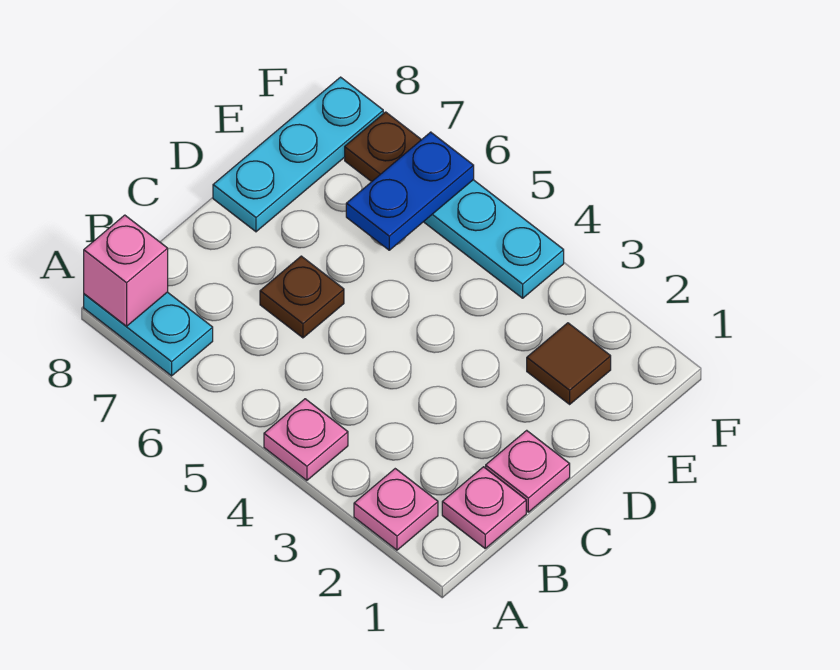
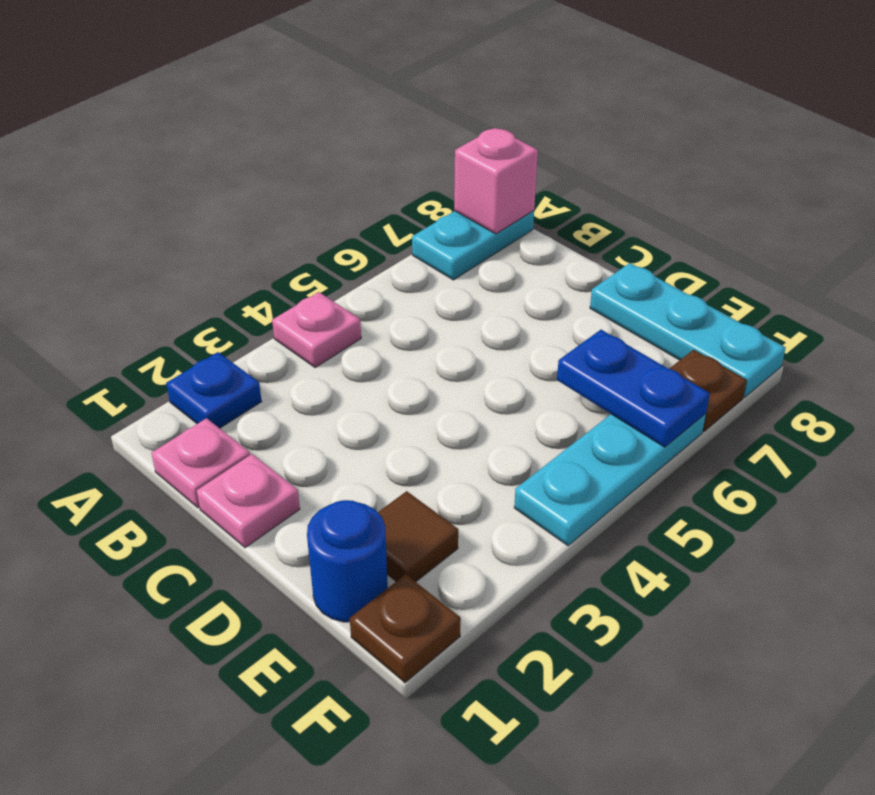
pink 1x1 plate [354,469,438,550] -> blue 1x1 plate [166,352,262,428]
brown 1x1 plate [260,256,344,338] -> brown 1x1 plate moved to [350,574,461,683]
none -> blue 1x1 round brick [307,500,388,622]

